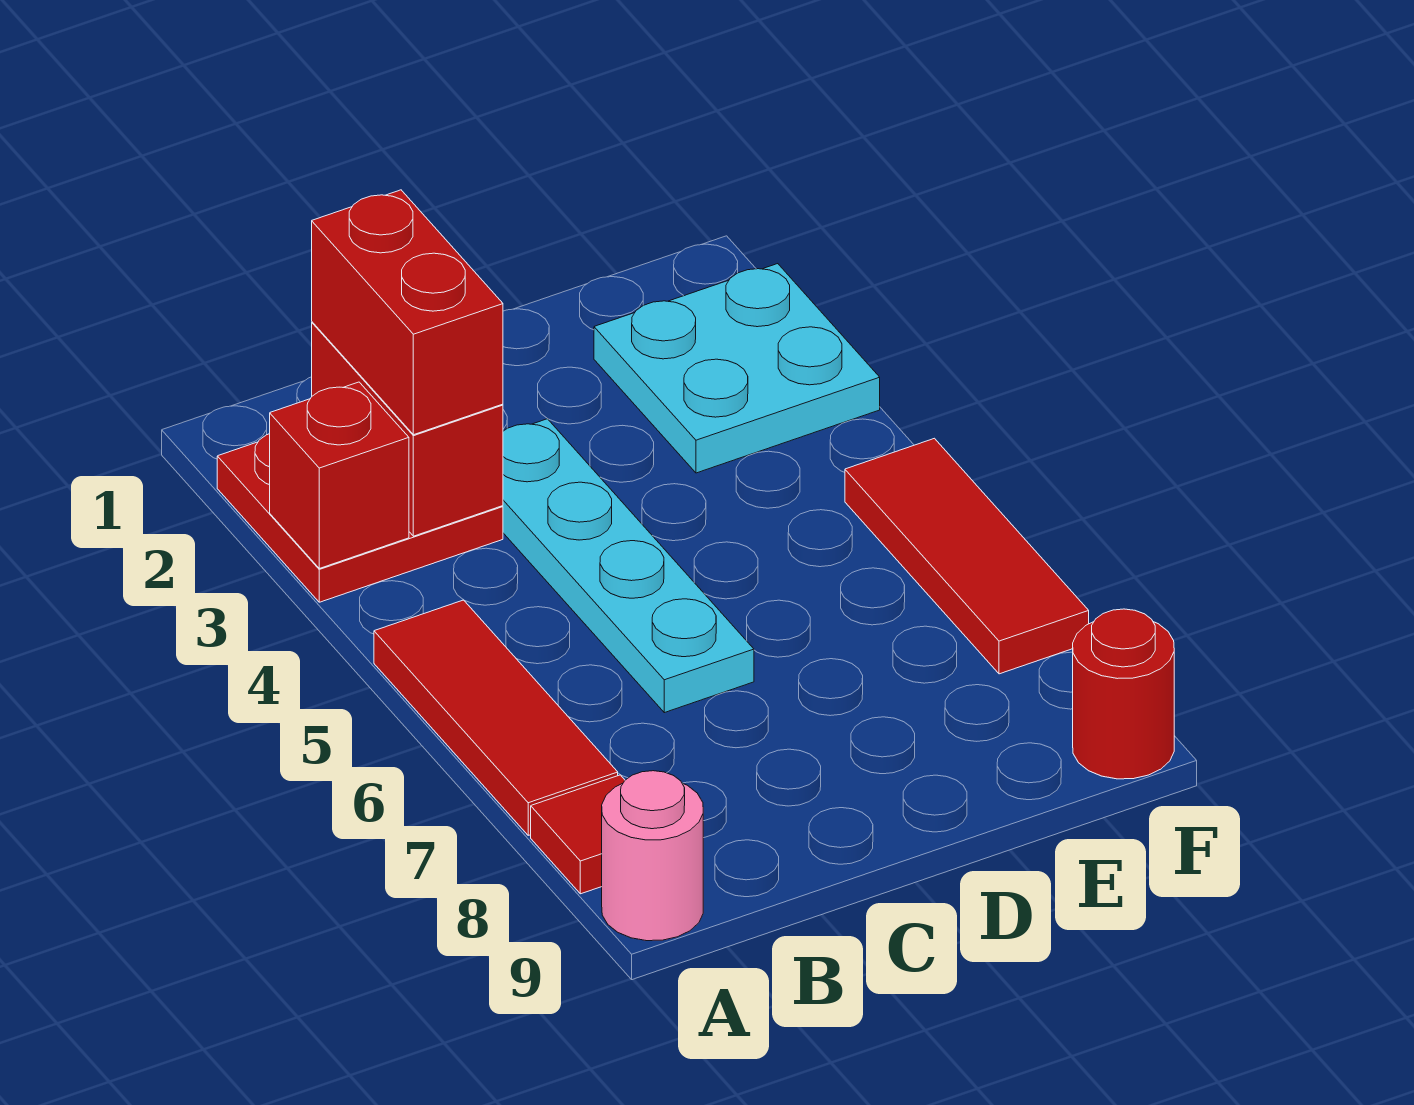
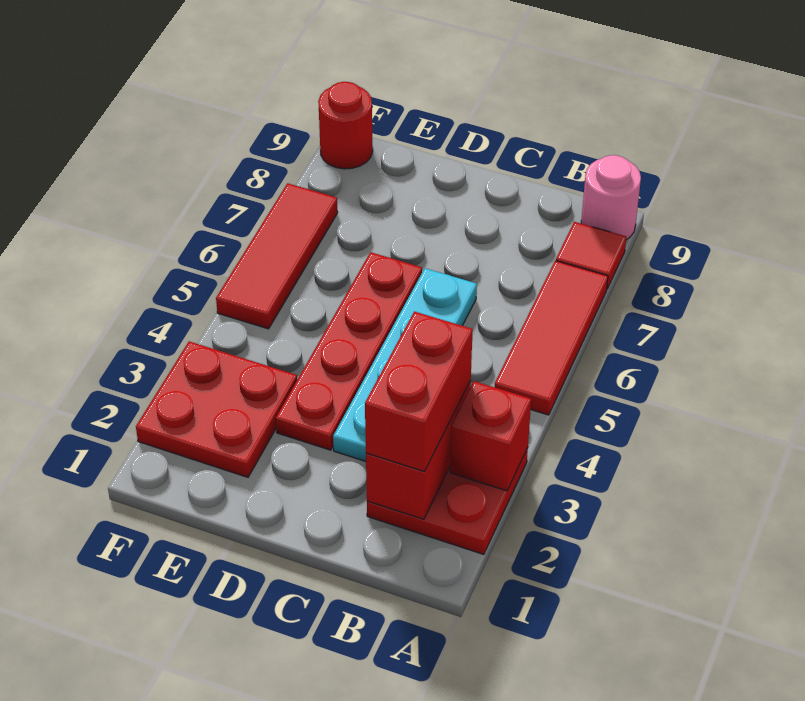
none -> red 1x4 plate [276,252,422,450]
cyan 2x2 plate [594,264,880,473] -> red 2x2 plate [136,341,297,477]

